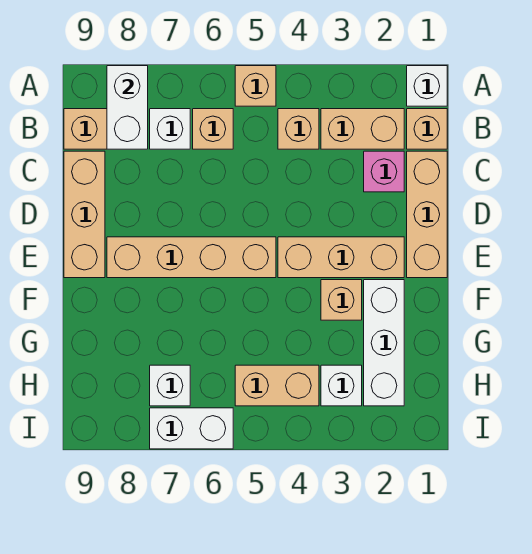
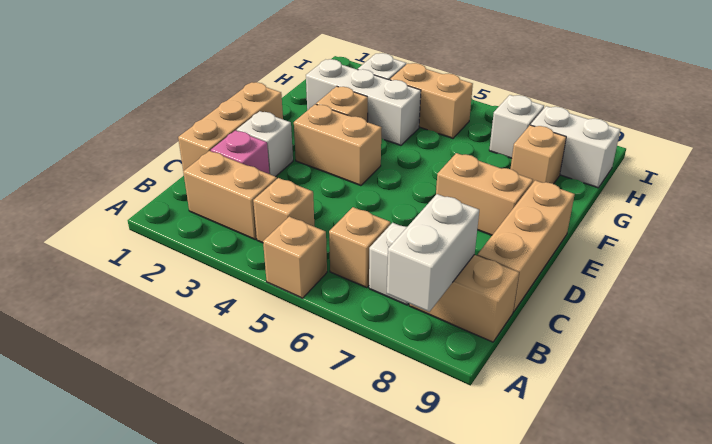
white 1x1 brick [407,66,447,106] -> white 1x1 brick moved to [237,111,293,177]
tan 1x1 brick [407,109,447,149] -> tan 1x1 brick moved to [511,125,566,184]
tan 1x3 brick [278,237,404,278] -> tan 1x2 brick [294,104,382,186]
tan 1x4 brick [107,237,276,278] -> tan 1x2 brick [436,153,533,235]
white 1x3 brick [364,280,404,406] -> white 1x3 brick turned to [306,59,421,145]
white 1x2 brick [150,408,233,449] -> white 1x2 brick moved to [531,106,620,188]

